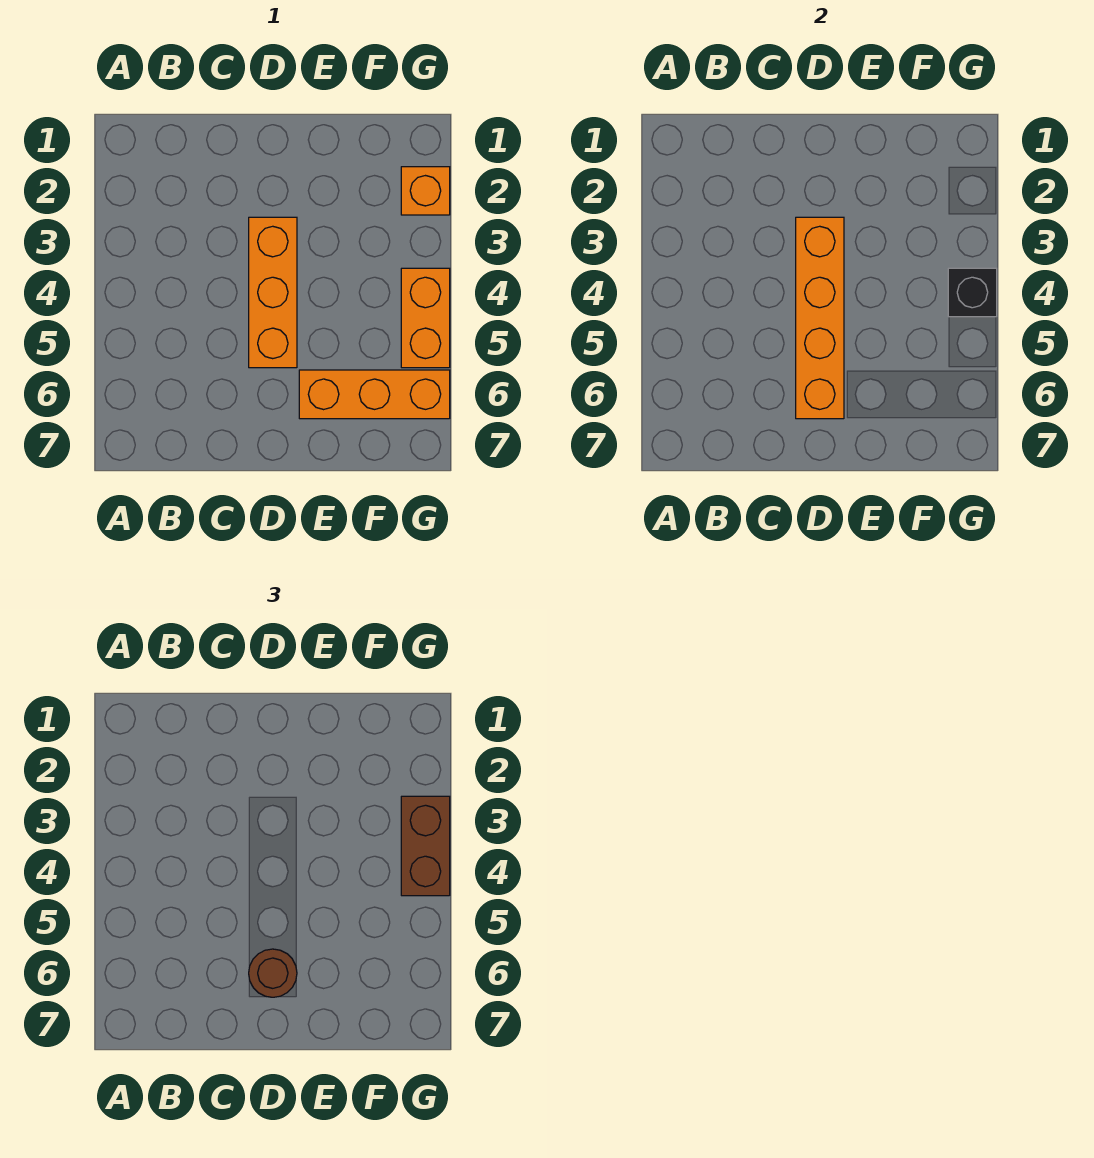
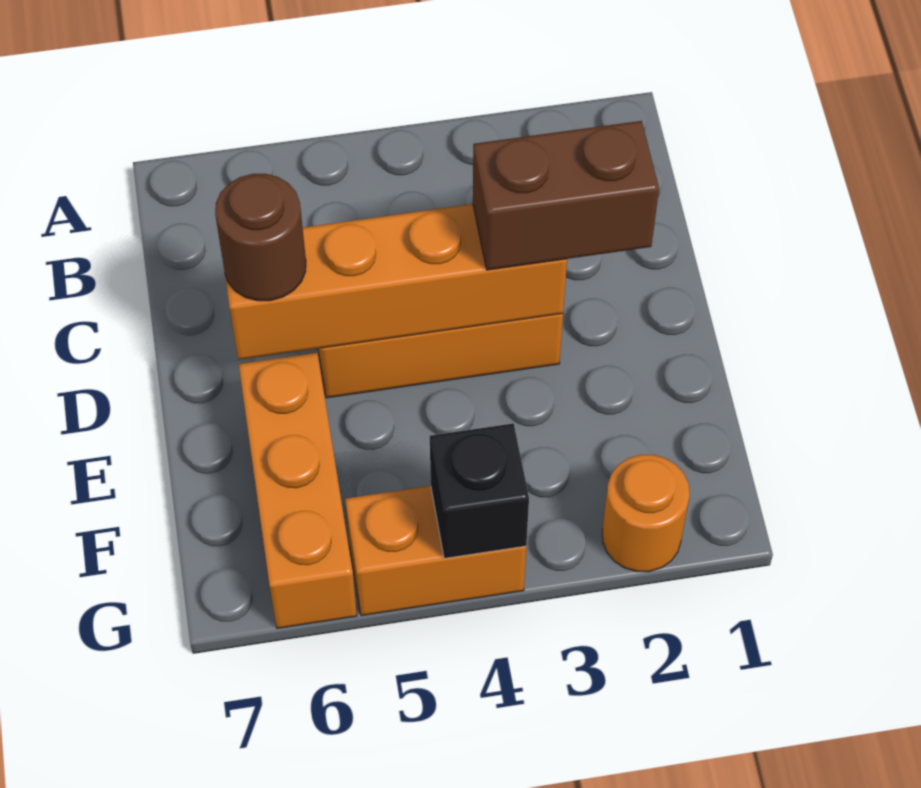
orange 1x1 brick [401,167,450,215] -> orange 1x1 round brick [602,455,690,572]
brown 1x2 brick [401,796,450,896] -> brown 1x2 brick moved to [473,121,659,270]

